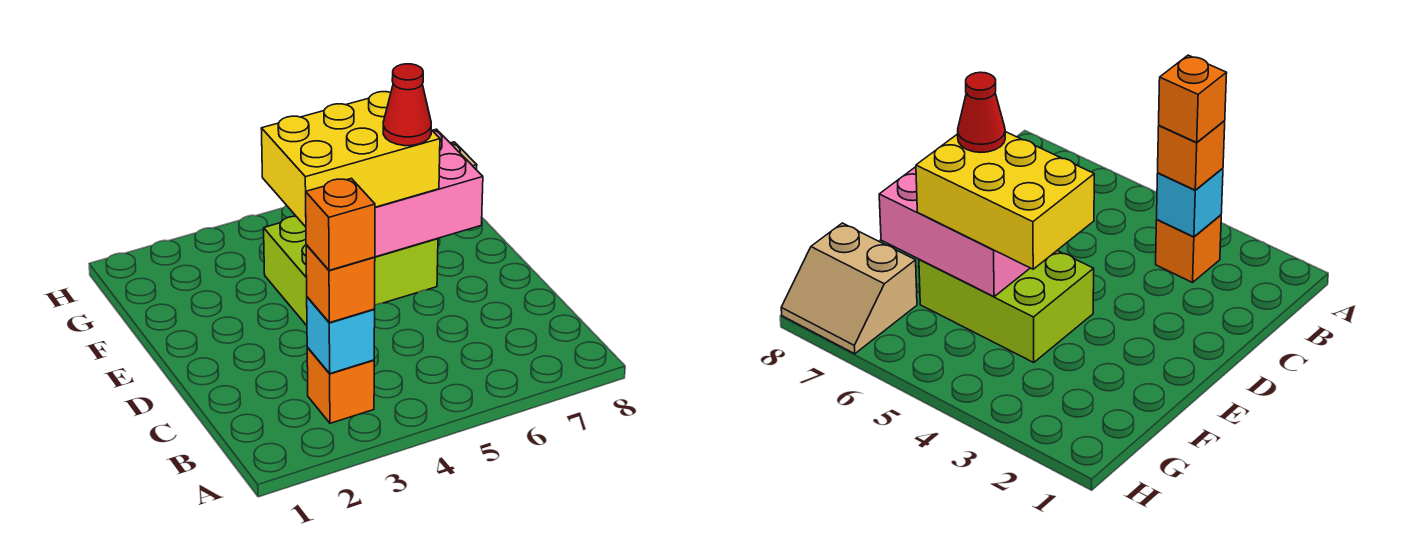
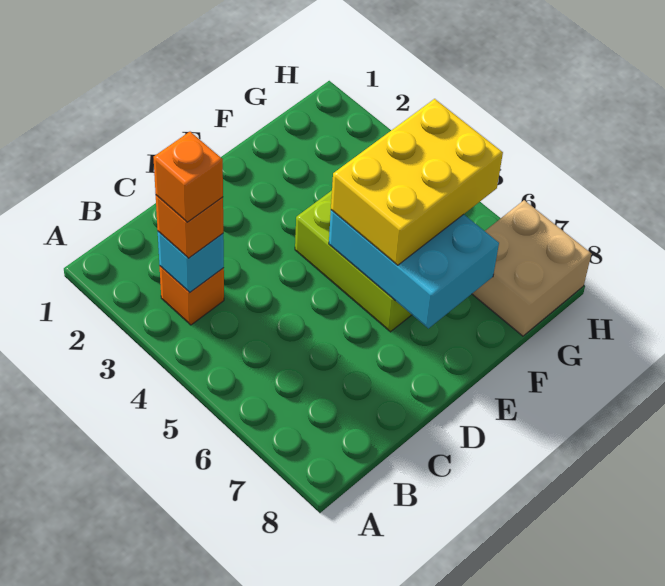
yellow 2x3 brick [261,92,440,227] -> yellow 2x3 brick turned to [331,99,503,265]
pink 2x3 brick [375,129,483,257] -> cyan 2x3 brick [329,210,499,328]
red 1x1 cone [383,64,431,146] -> none
tan 2x2 slope [781,223,917,354] -> tan 2x2 brick [472,200,591,336]

